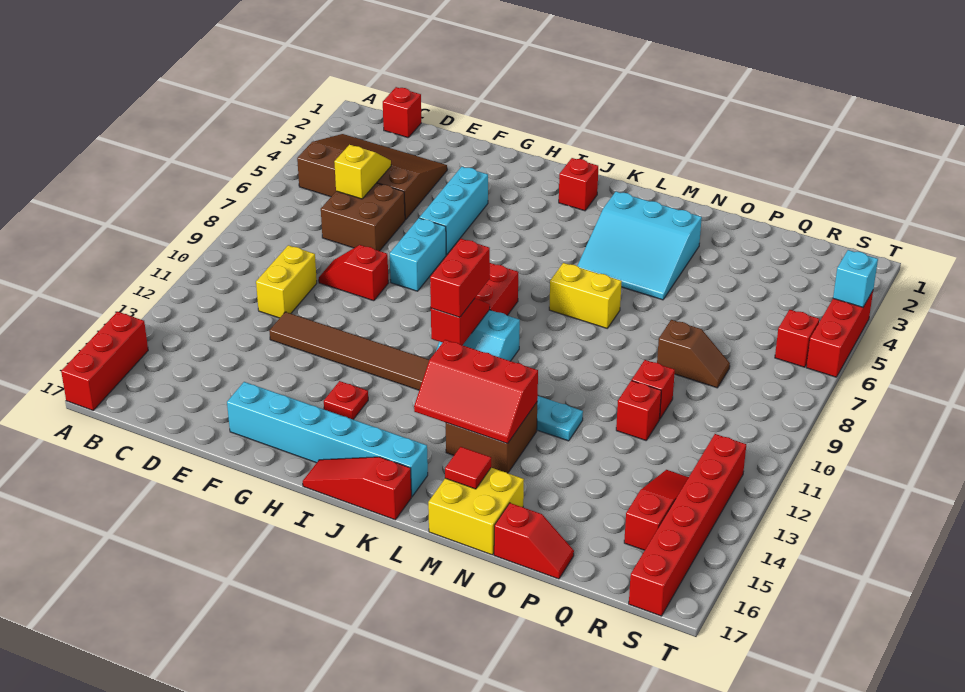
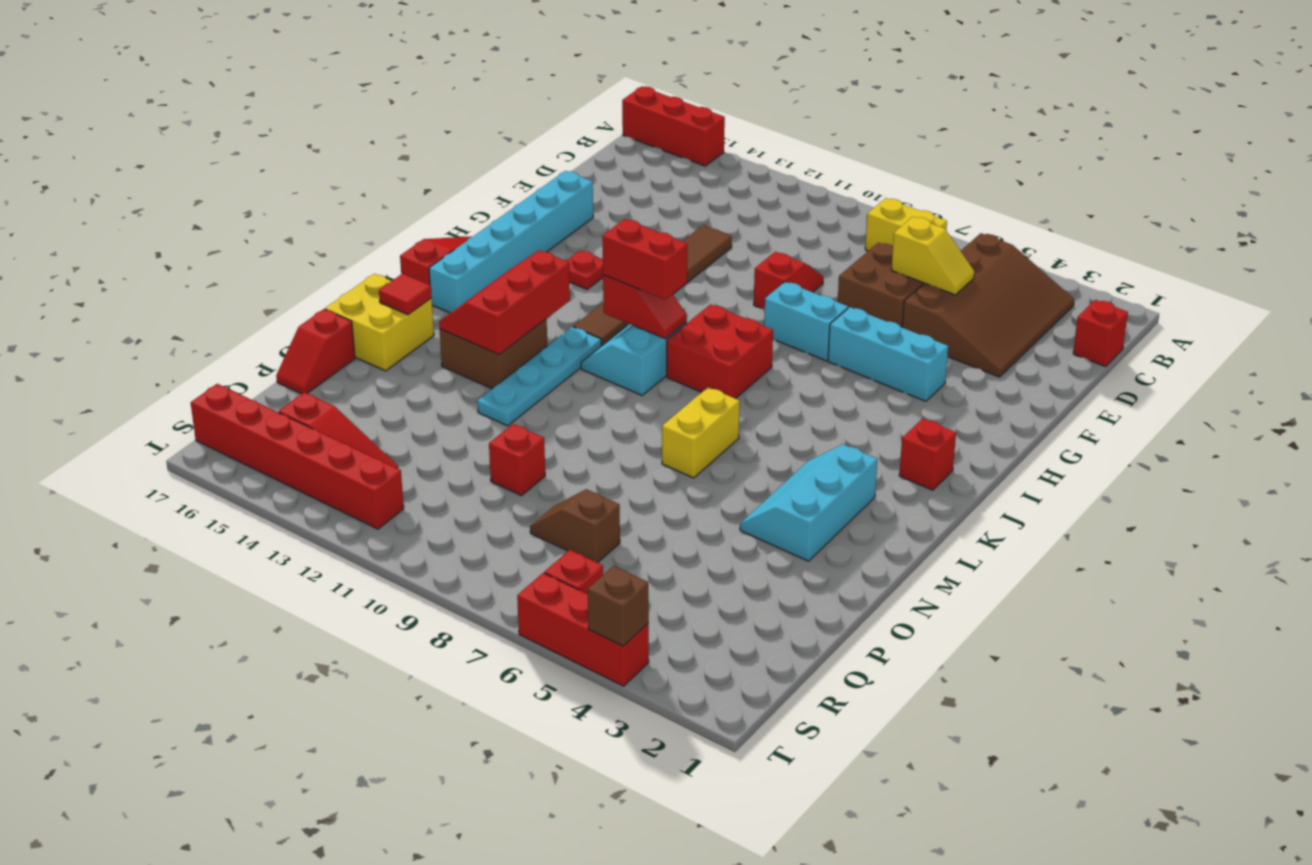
yellow 1x2 brick [256,245,317,318] -> yellow 1x2 brick moved to [865,198,947,251]
cyan 3x3 slope [577,192,702,300] -> cyan 2x3 slope [740,444,877,561]
brown 1x2 slope [657,320,730,388] -> brown 1x2 slope turned to [530,489,620,563]
red 1x1 brick [616,380,661,440] -> none
cyan 1x1 brick [833,250,878,307] -> brown 1x1 brick [588,566,649,646]

